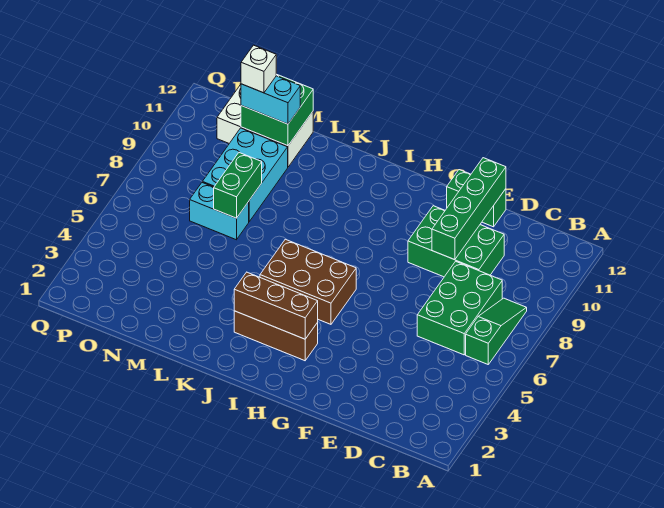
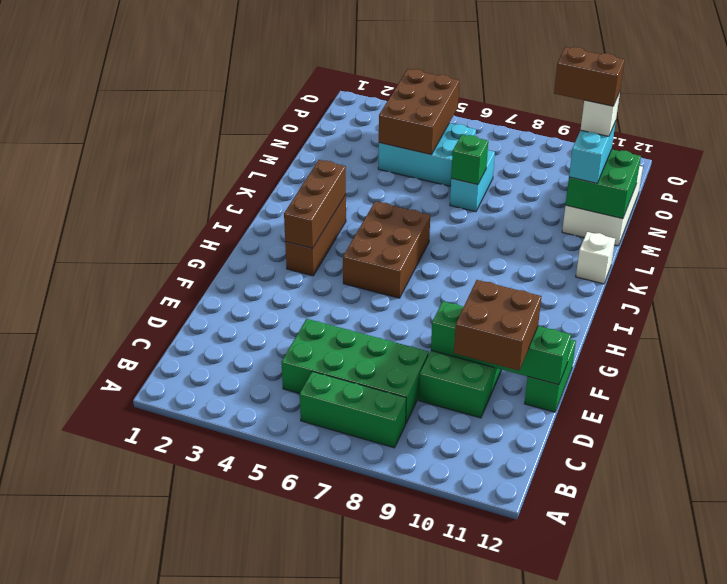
green 1x3 slope [466,298,527,364] -> green 1x3 brick [300,372,406,448]
green 2x3 brick [417,261,502,355] -> green 2x4 brick [282,319,429,423]
none -> brown 2x2 brick [454,280,541,371]
none -> white 1x1 brick [576,232,615,284]
green 1x2 brick [214,153,262,218] -> green 1x1 brick [451,135,488,185]
cyan 2x3 brick [202,128,288,221] -> cyan 2x3 brick moved to [378,123,476,186]
none -> brown 2x3 brick [379,69,459,155]
none -> brown 1x2 brick [554,47,625,106]

